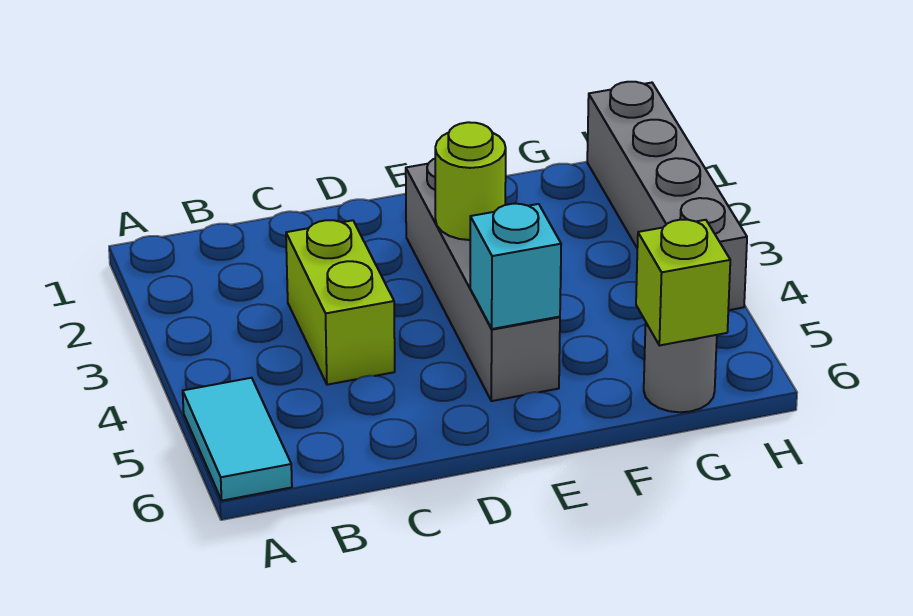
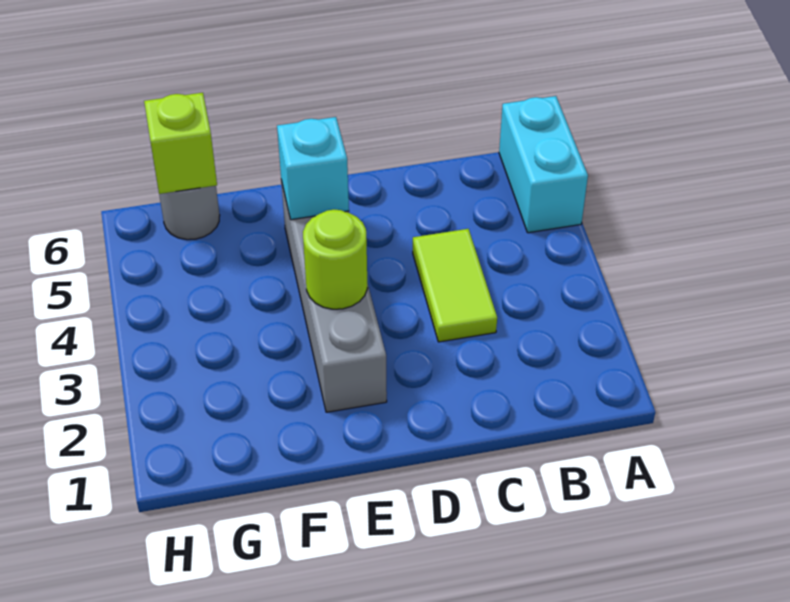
cyan 1x2 tile [183,378,292,501] -> cyan 1x2 brick [499,96,588,233]
lime 1x2 brick [286,220,395,385] -> lime 1x2 tile [413,229,497,342]
grey 1x4 brick [587,82,747,310] -> none

